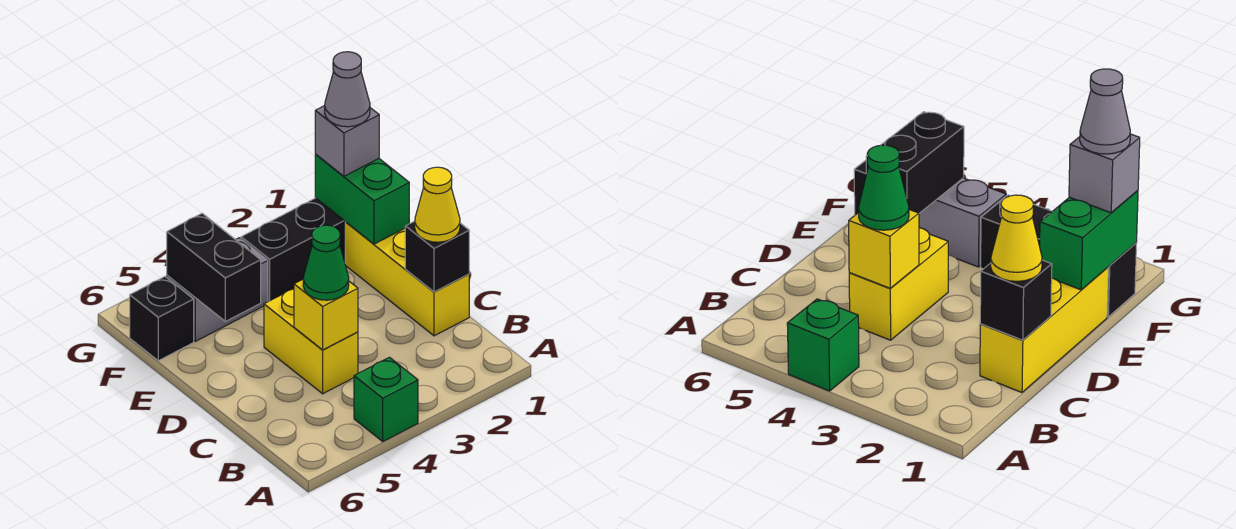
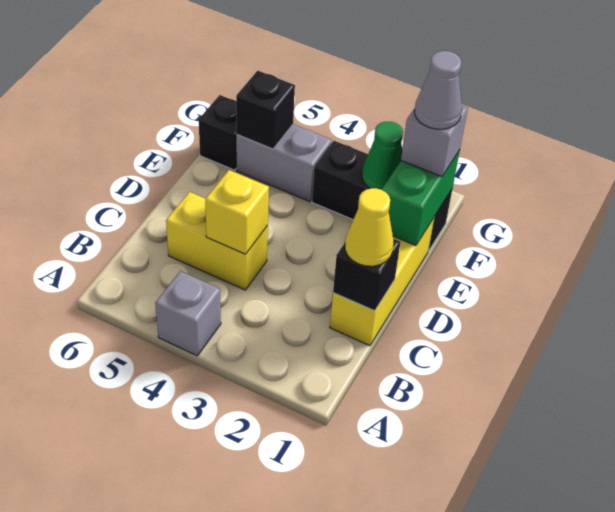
green 1x1 brick [354,357,418,441] -> grey 1x1 brick [155,271,221,356]
yellow 1x2 brick [264,289,358,394] -> yellow 1x2 brick turned to [166,192,268,290]
green 1x1 cone [303,225,349,300] -> green 1x1 cone moved to [362,122,403,190]
black 1x2 brick [167,213,261,321] -> black 1x1 brick [236,71,295,149]

